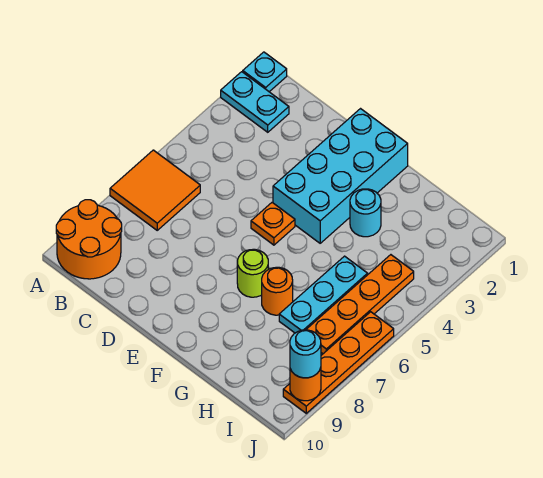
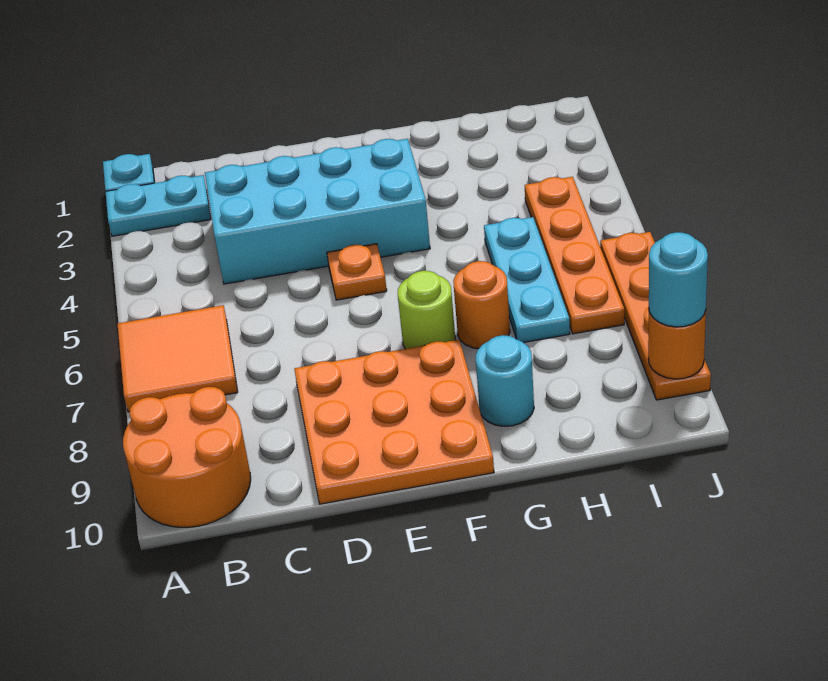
none -> orange 3x3 plate [294,340,494,504]
cyan 2x4 brick [273,109,408,243] -> cyan 2x4 brick turned to [205,139,430,284]
cyan 1x1 round brick [350,189,381,237] -> cyan 1x1 round brick moved to [476,335,534,426]

